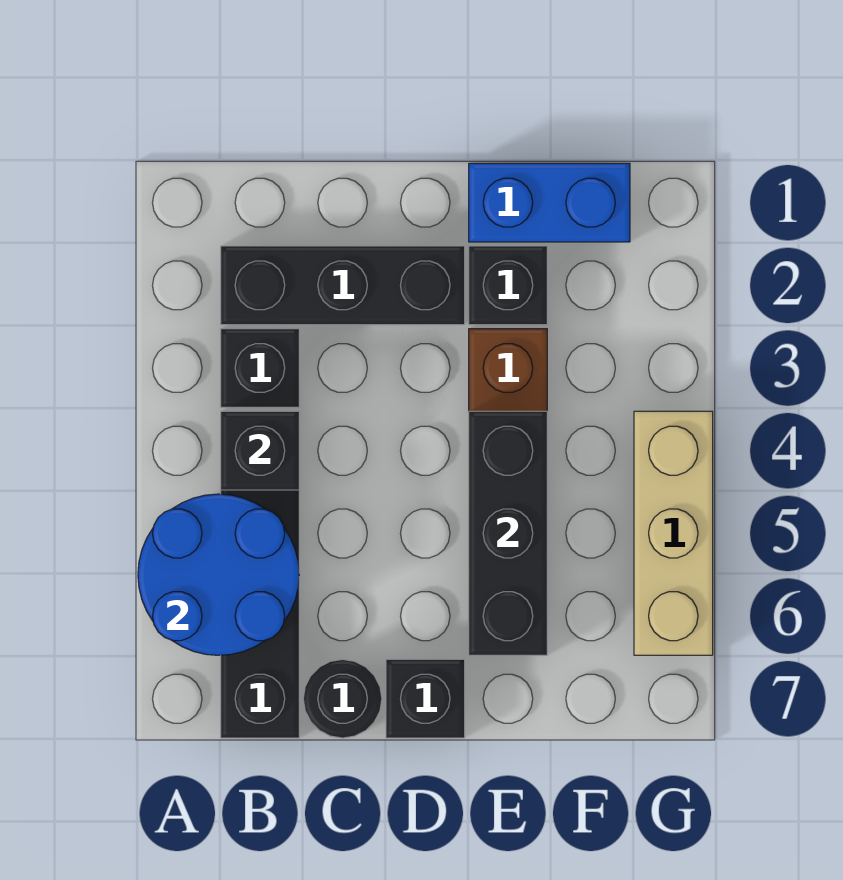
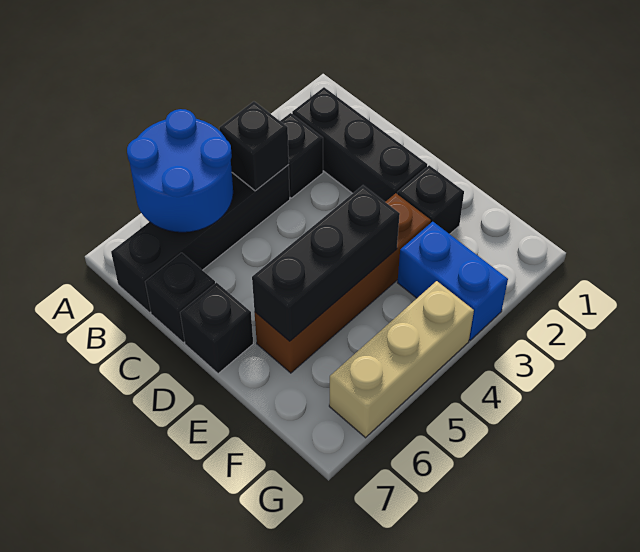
black 1x1 round brick [303,659,382,738] -> black 1x1 brick [145,253,215,343]
blue 1x2 brick [469,163,630,242] -> blue 1x2 brick moved to [397,222,508,340]

